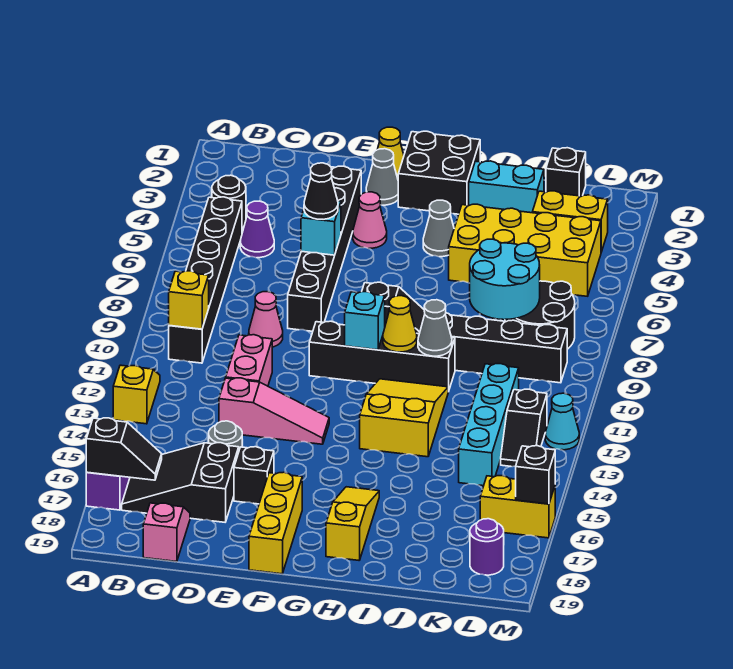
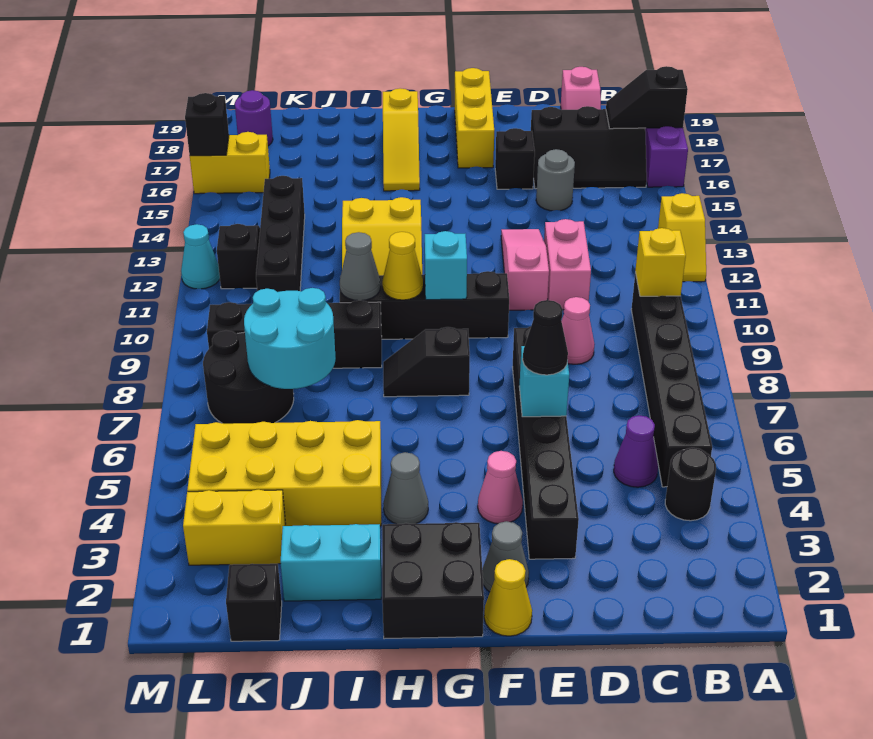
black 2x3 slope [122,443,239,522] -> black 2x3 slope turned to [531,106,647,189]
pink 1x3 slope [219,378,329,444] -> pink 1x3 slope turned to [501,229,549,310]
cyan 1x4 brick [459,364,519,486] -> black 1x4 brick [256,176,305,292]

